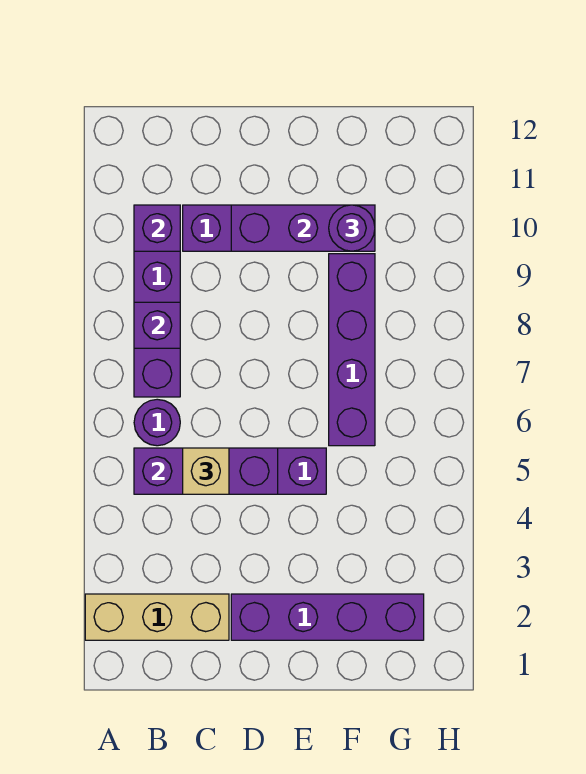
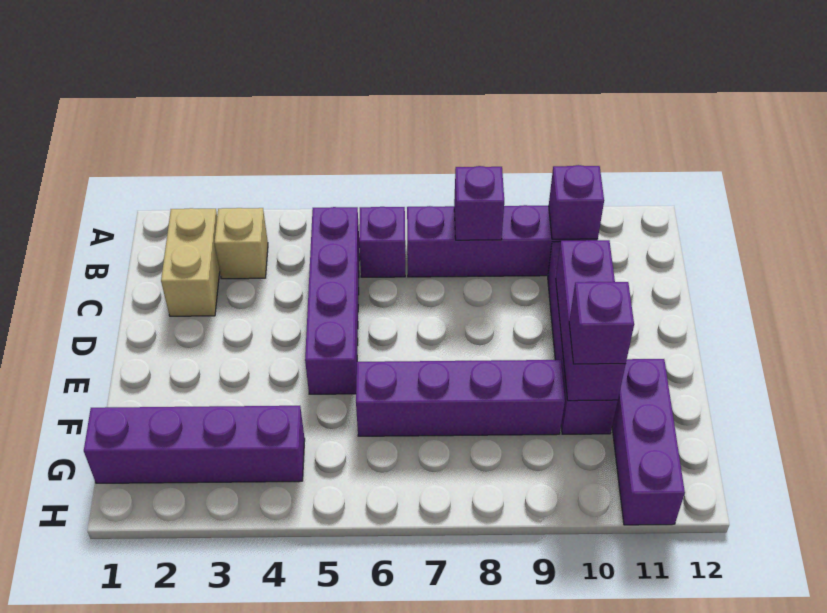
tan 1x3 brick [85,594,229,640] -> tan 1x2 brick [161,208,220,316]
purple 1x3 brick [134,448,278,494] -> purple 1x3 brick moved to [612,359,685,525]
purple 1x1 round brick [134,399,180,446] -> purple 1x1 brick [359,207,405,277]
tan 1x1 brick [183,448,229,494] -> tan 1x1 brick moved to [214,208,268,279]
purple 1x4 brick [231,594,424,640] -> purple 1x4 brick turned to [84,406,305,483]
purple 1x1 round brick [329,205,375,251] -> purple 1x1 brick [569,282,634,364]

